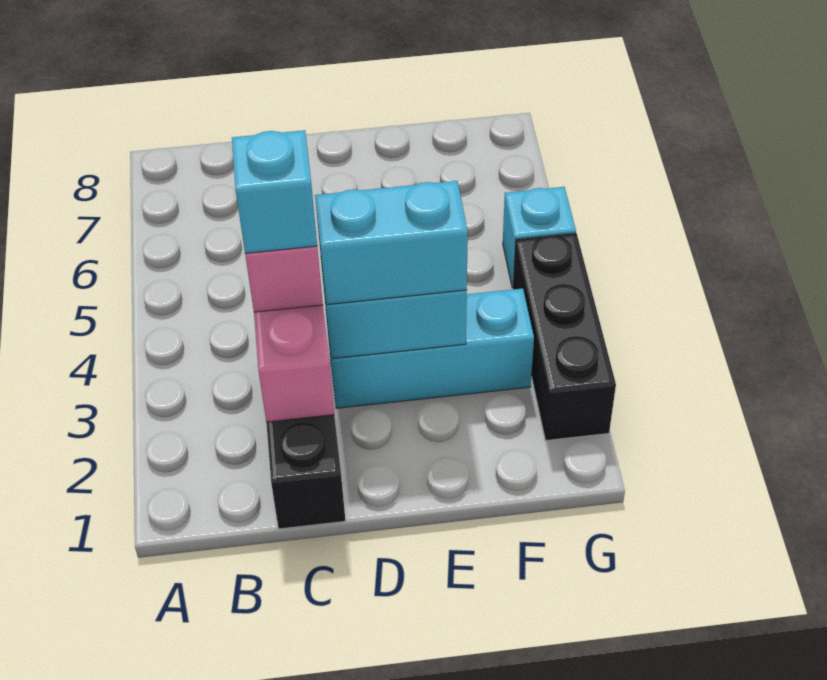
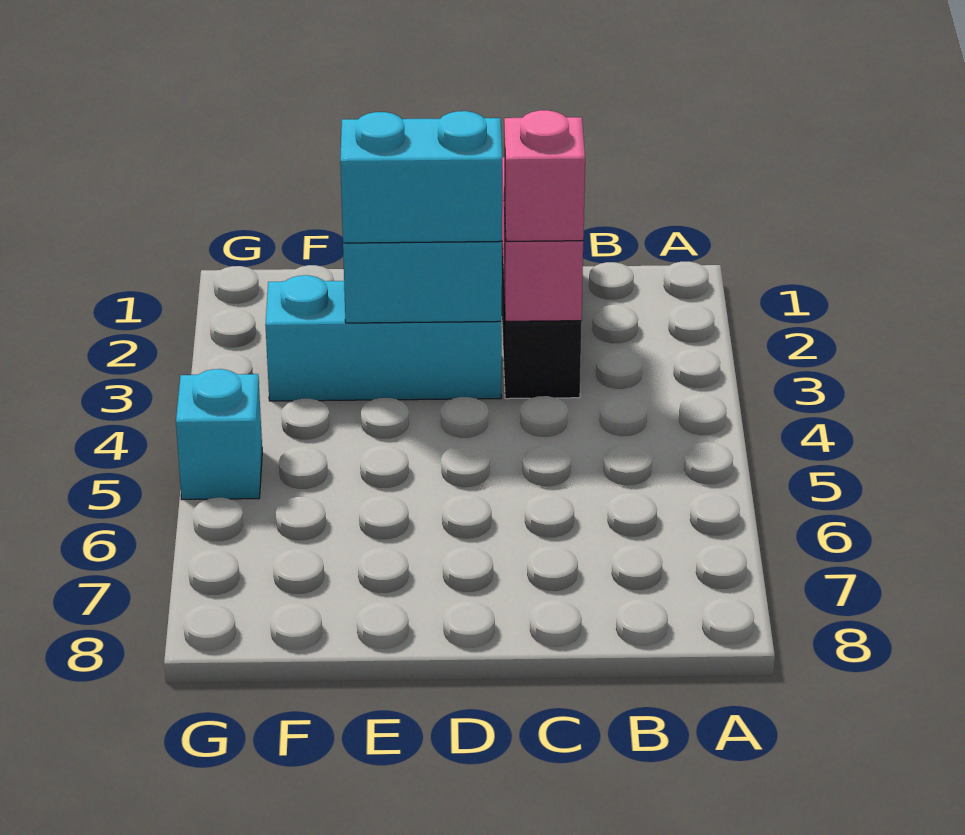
cyan 1x1 brick [232,130,317,253] -> none
black 1x3 brick [512,233,616,440] -> none

